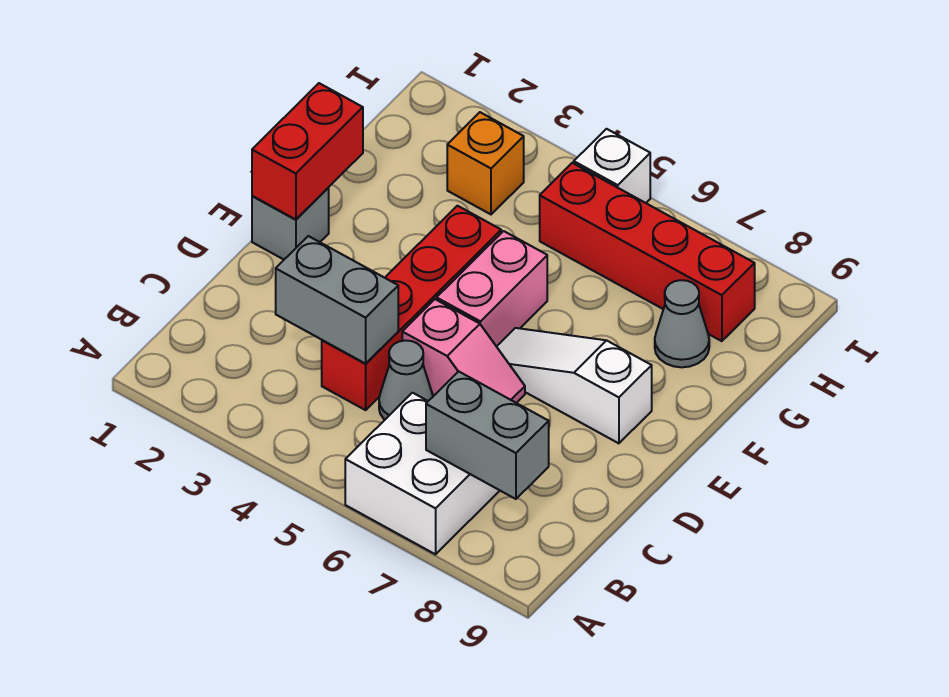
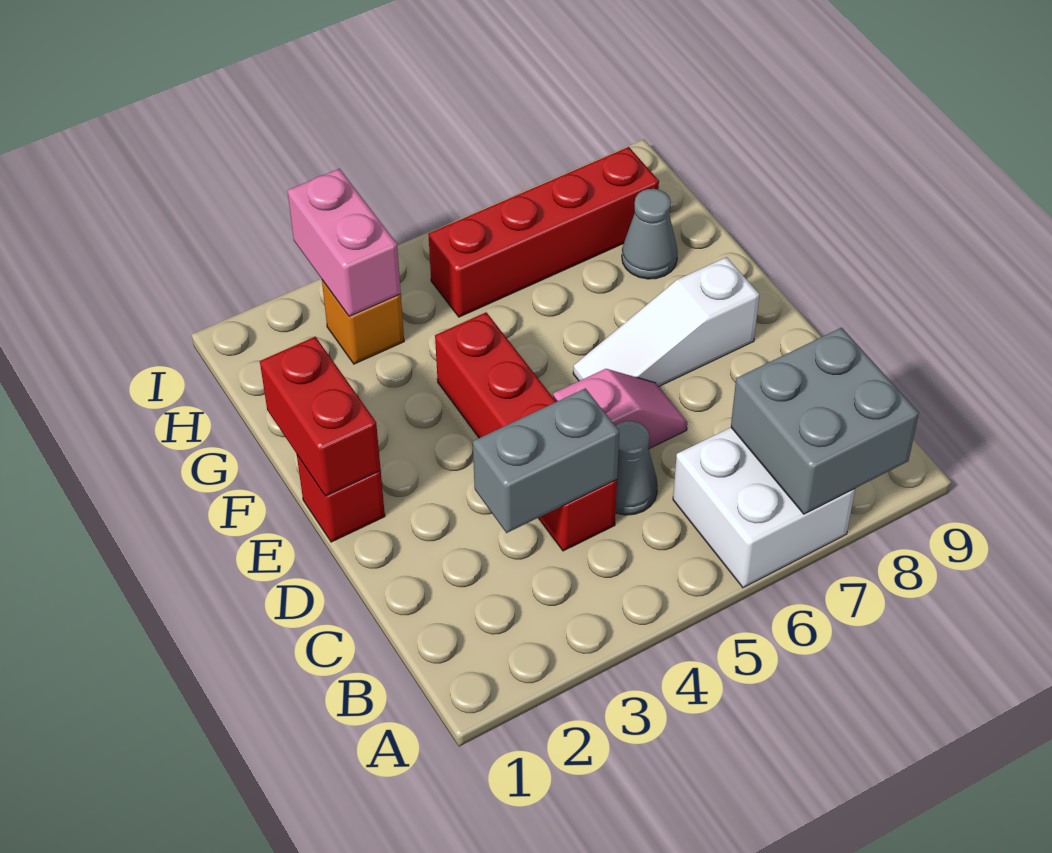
grey 1x2 brick [426,371,549,499] -> grey 2x2 brick [731,328,919,514]
grey 1x1 brick [252,188,329,259] -> red 1x1 brick [297,455,385,542]
pink 1x2 brick [437,231,547,347] -> pink 1x2 brick moved to [288,169,401,316]
white 1x1 brick [574,129,650,203] -> none

